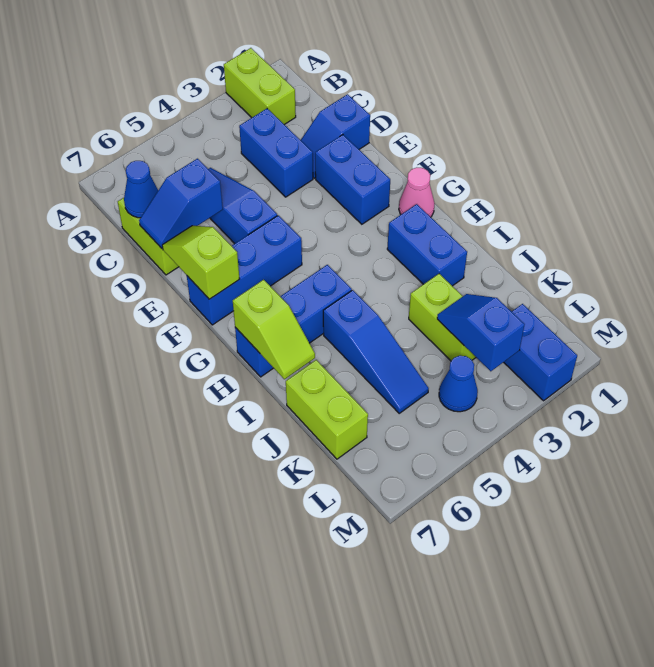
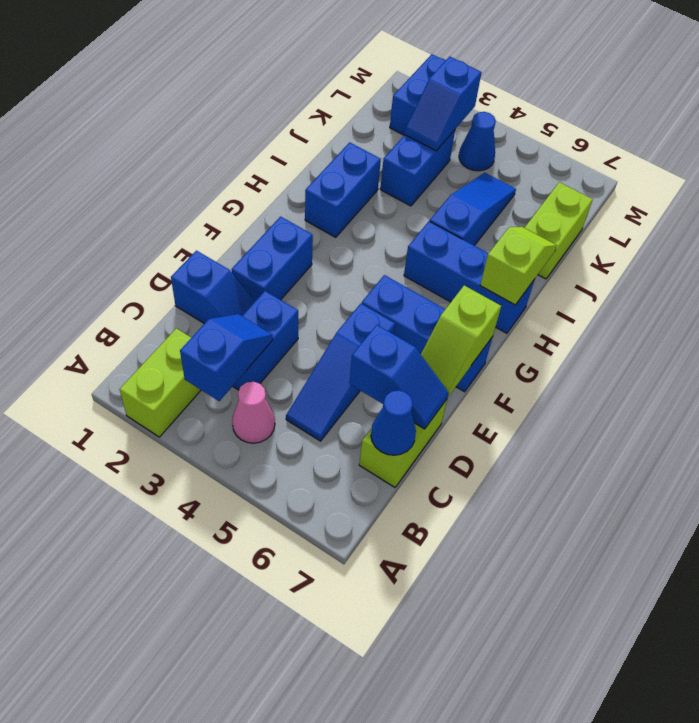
none -> blue 1x2 slope [180,314,273,401]
pink 1x1 cone [399,168,435,217] -> pink 1x1 cone moved to [232,382,275,443]
lime 1x2 brick [409,274,476,361] -> blue 1x2 brick [380,130,455,206]

